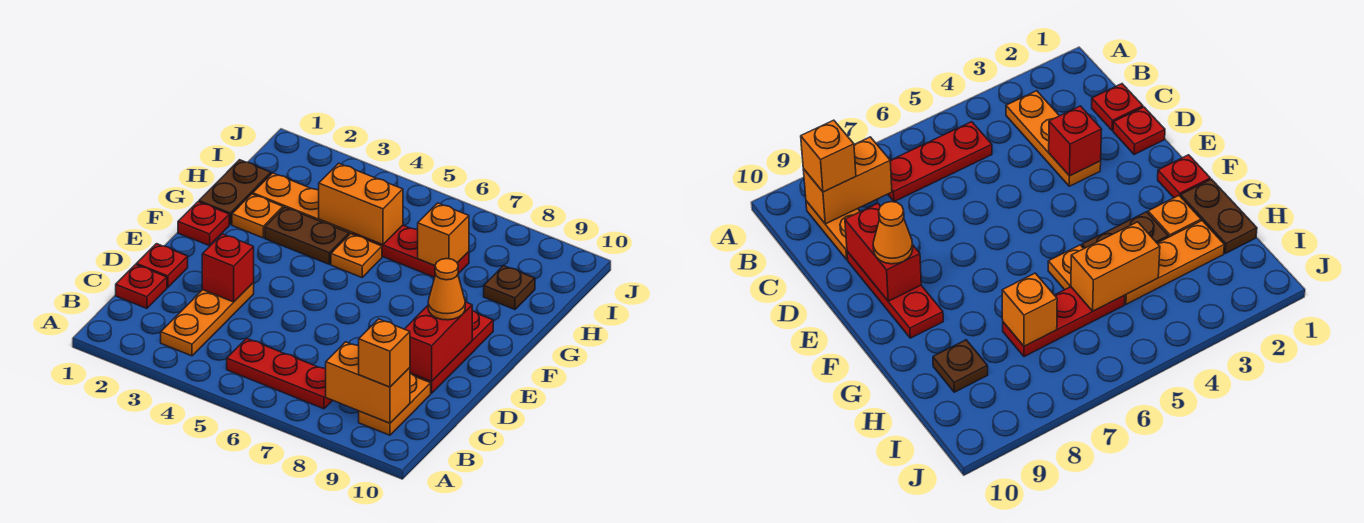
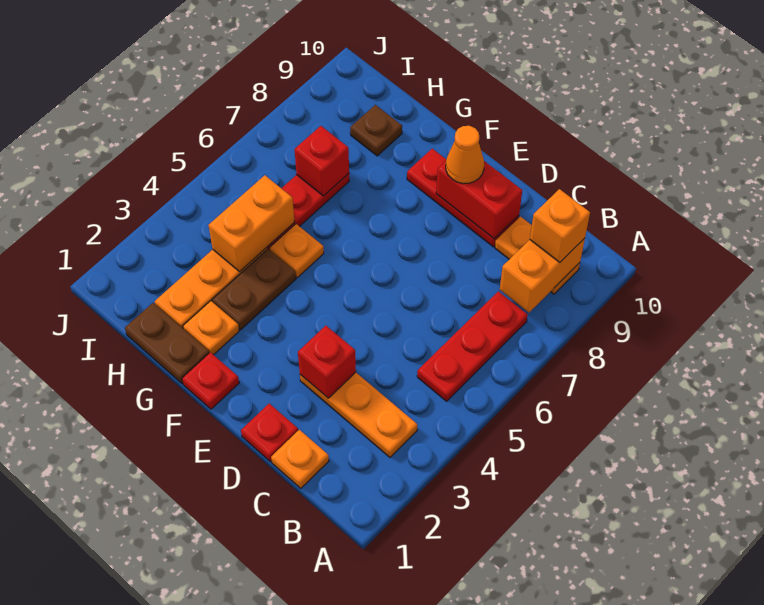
red 1x1 plate [116,265,167,308] -> orange 1x1 plate [271,430,329,488]
orange 1x1 brick [418,203,469,266] -> red 1x1 brick [294,126,349,196]

